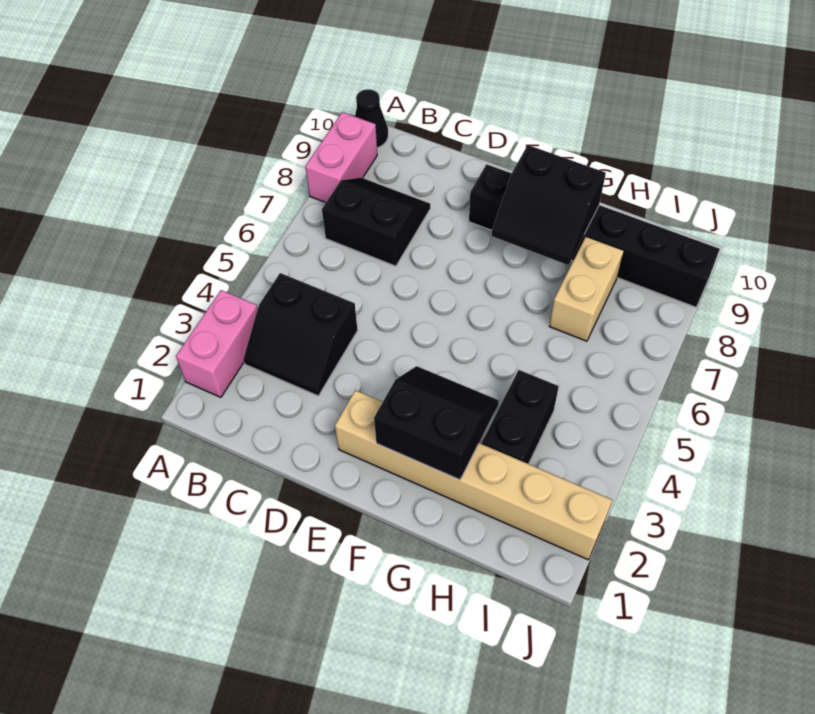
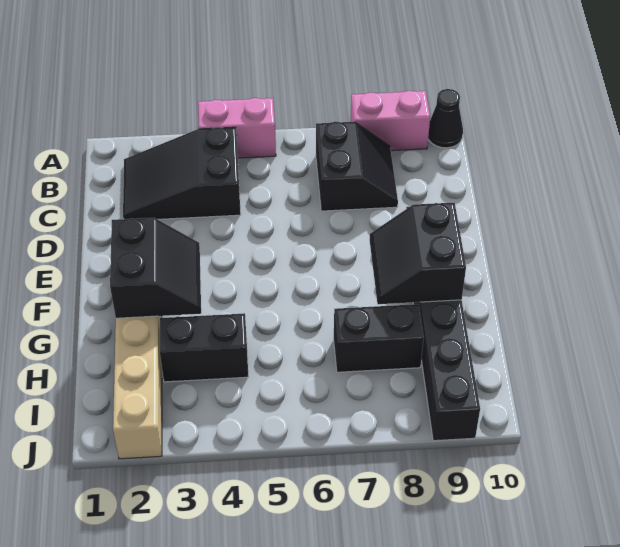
pink 1x2 brick [176,290,258,397] -> pink 1x2 brick moved to [198,98,276,158]
black 2x2 slope [244,273,358,396] -> black 2x3 slope [123,127,241,219]
tan 1x2 brick [549,237,624,341] -> black 1x2 brick [334,304,424,372]

